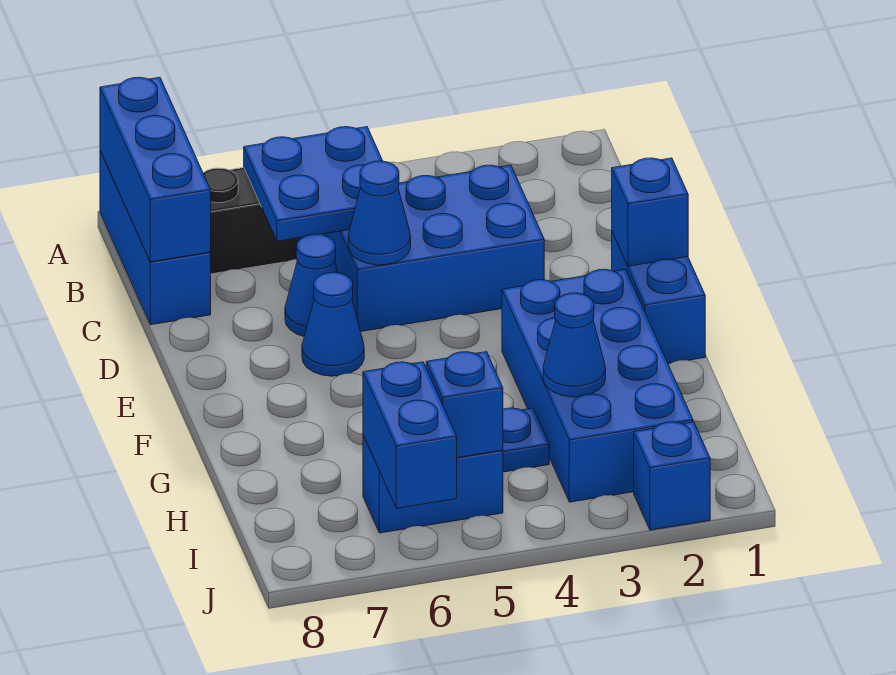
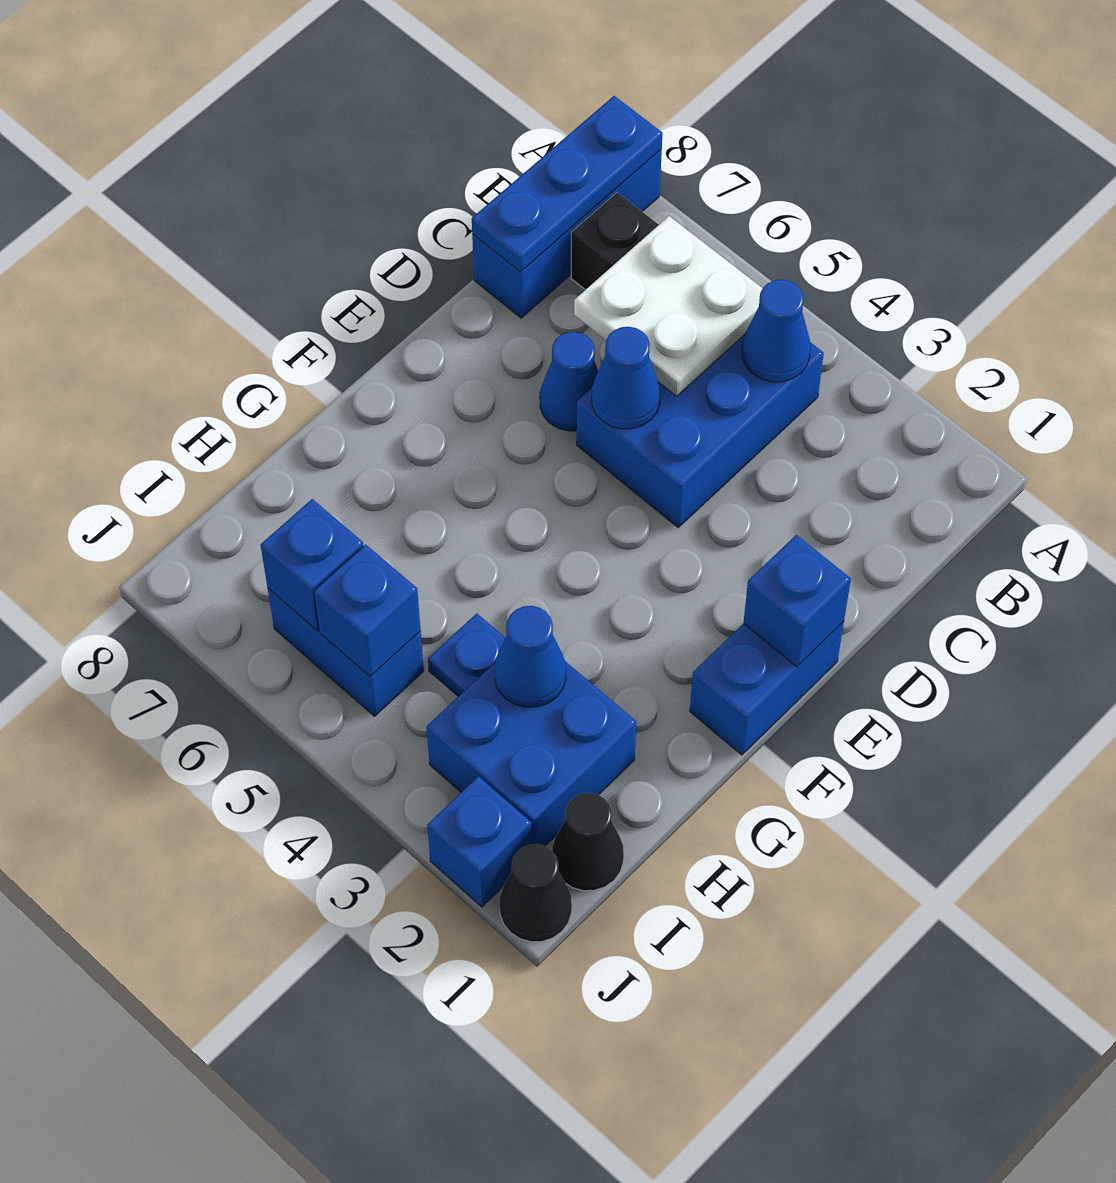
blue 1x3 brick [100,77,211,262] -> blue 1x3 plate [472,96,663,272]
blue 2x2 plate [244,127,383,241] -> white 2x2 plate [574,216,763,396]
blue 2x3 brick [324,165,544,331] -> blue 2x3 brick turned to [577,335,824,528]
blue 1x1 cone [302,272,364,376] -> blue 1x1 cone moved to [742,280,811,382]
blue 2x4 brick [502,269,693,502] -> blue 2x2 brick [427,661,636,846]
none -> black 1x1 cone [552,793,624,891]
blue 1x2 brick [363,362,457,508] -> blue 1x1 brick [261,499,363,630]
none -> black 1x1 cone [500,844,572,942]

